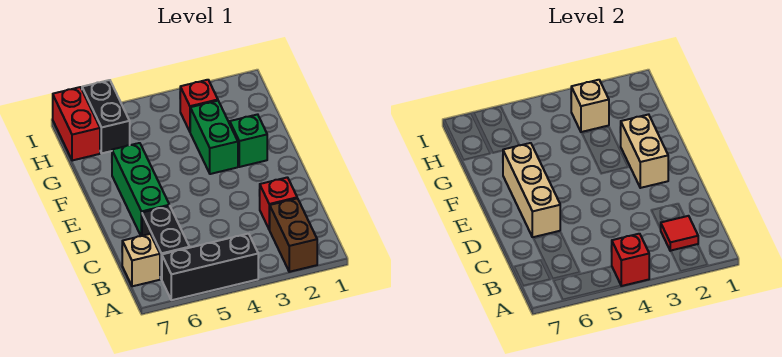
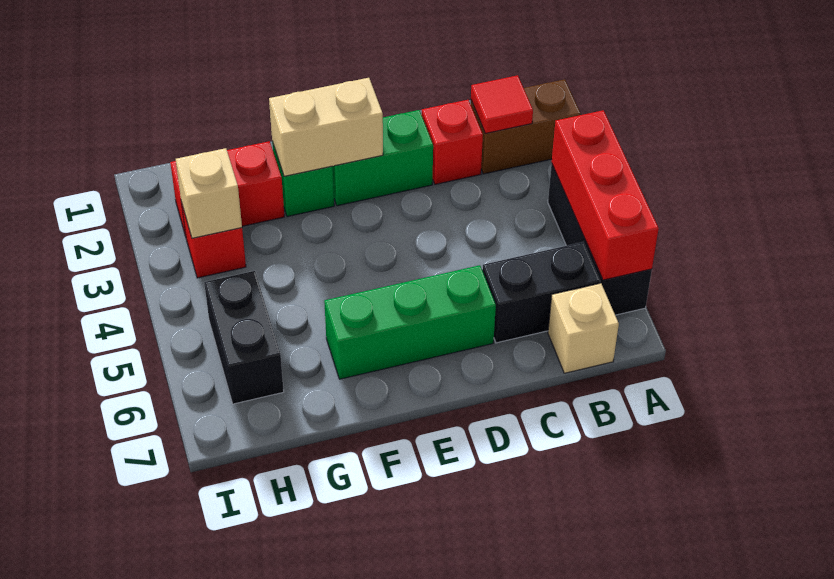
red 1x1 brick [611,234,649,286] -> red 1x3 brick [552,110,659,280]
tan 1x3 brick [503,143,560,237] -> none
green 1x2 brick [190,101,238,174] -> green 1x2 brick moved to [332,110,433,206]
black 1x2 brick [82,80,130,153] -> black 1x2 brick turned to [204,271,284,404]
red 1x2 brick [53,87,100,161] -> red 1x2 brick moved to [170,141,284,236]

